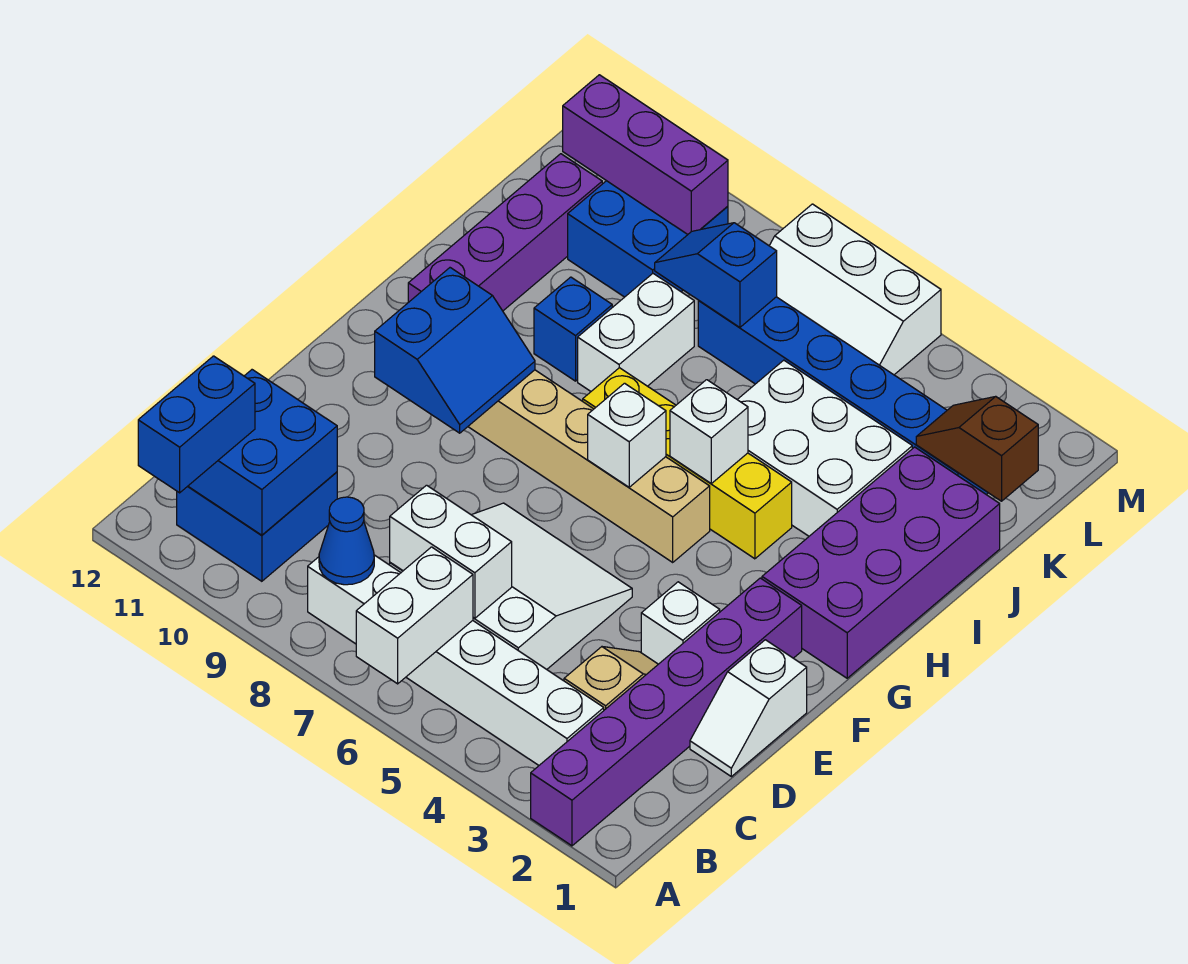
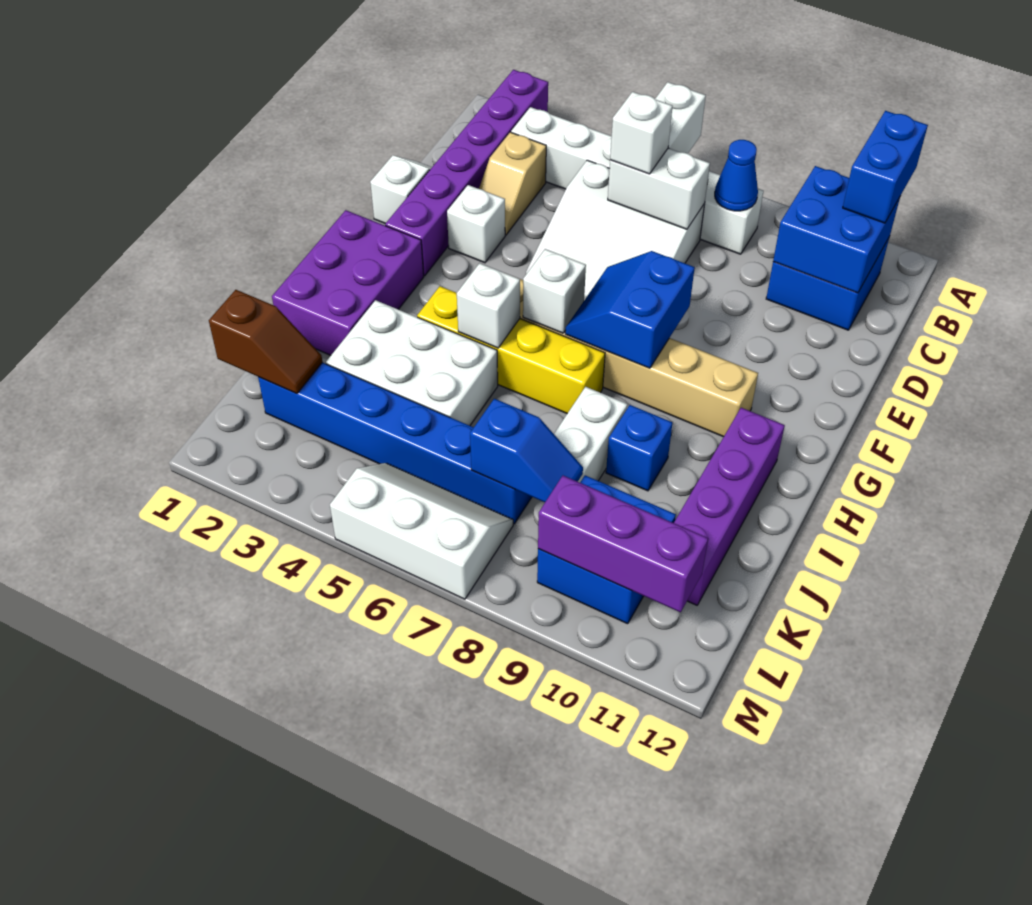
none -> white 1x1 brick [610,92,673,174]
blue 2x2 slope [375,268,535,433] -> blue 2x2 slope moved to [565,251,695,368]
purple 2x4 brick [762,447,1000,678] -> purple 2x3 brick [272,210,424,355]

